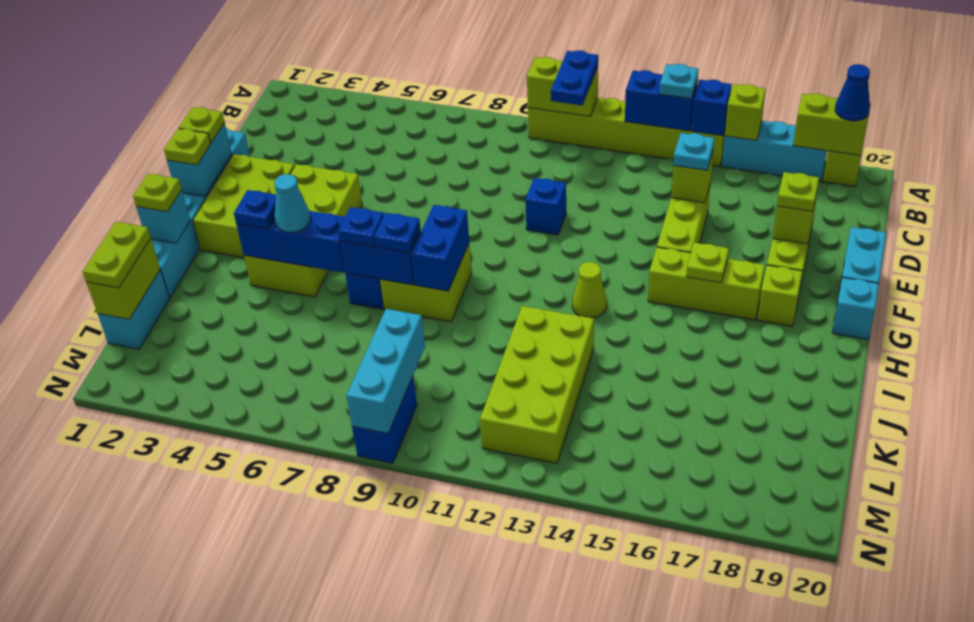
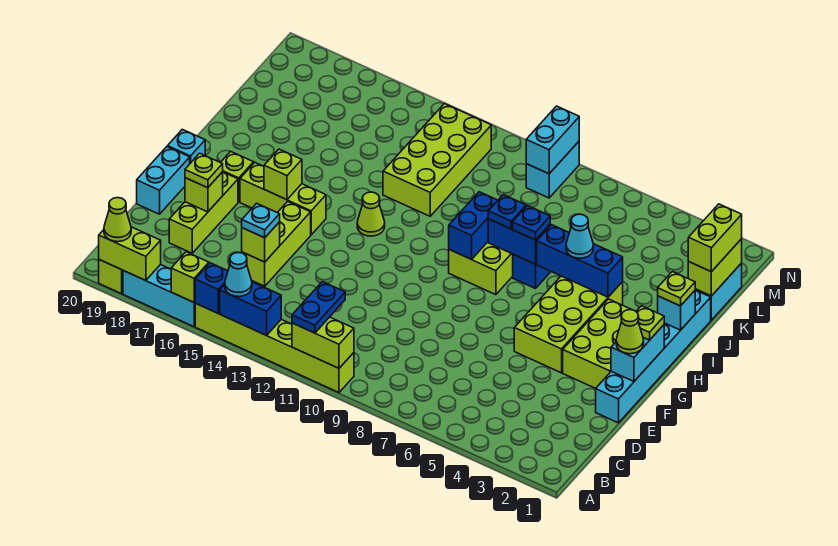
cyan 1x1 plate [659,64,698,99] -> cyan 1x1 cone [225,252,252,296]
blue 1x1 cone [835,64,870,121] -> lime 1x1 cone [104,198,131,242]
blue 1x1 brick [525,178,566,235] -> none
lime 1x1 plate [179,107,224,143] -> lime 1x1 cone [616,310,644,354]
lime 1x1 plate [686,243,729,283] -> lime 1x1 brick [264,149,302,200]
blue 1x1 plate [234,190,276,229] -> none
lime 1x2 plate [83,222,151,288] -> lime 1x2 brick [688,204,742,272]
cyan 1x3 brick [346,309,425,433] -> cyan 1x2 brick [526,106,579,174]
blue 1x2 brick [352,377,417,463] -> cyan 1x2 brick [526,142,579,198]

